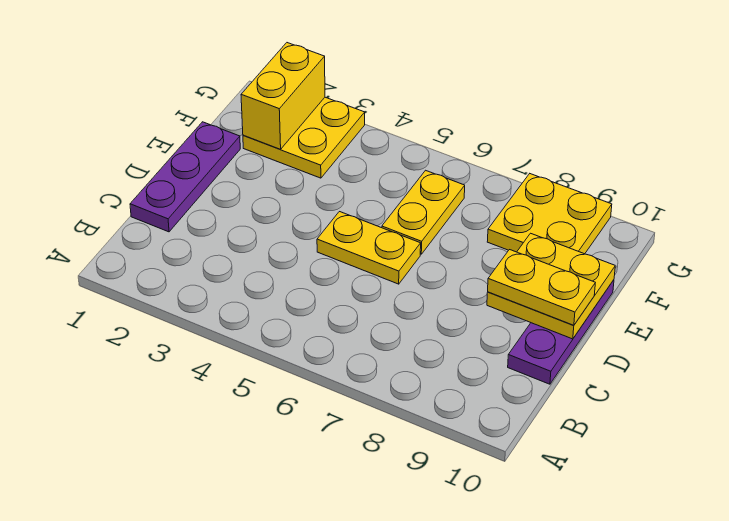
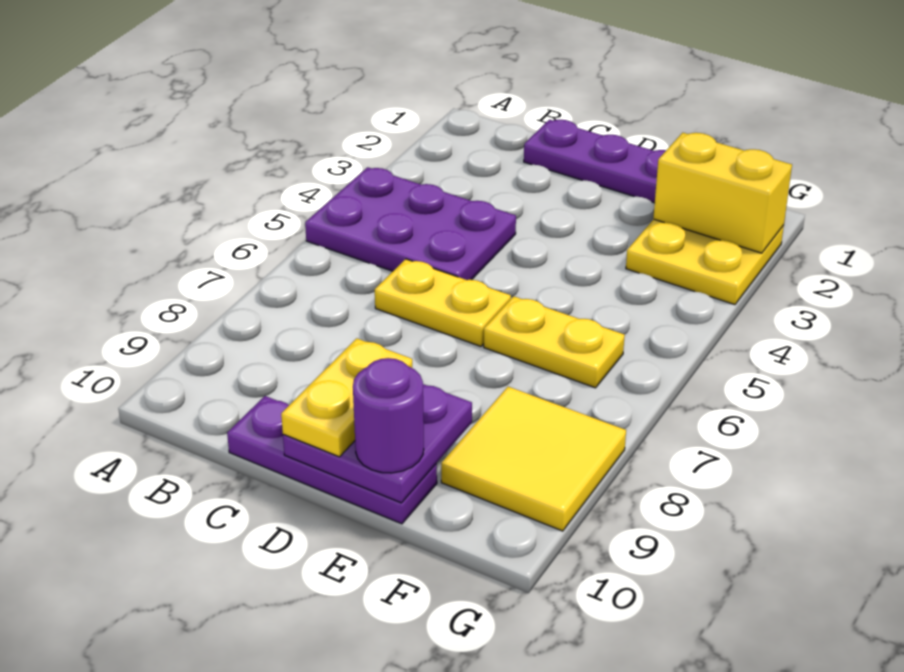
none -> purple 2x3 plate [305,167,516,280]
yellow 1x2 plate [317,212,421,284] -> yellow 1x2 plate turned to [375,259,511,346]
yellow 2x2 plate [487,233,615,339] -> purple 2x2 plate [283,384,472,503]
none -> purple 1x1 round brick [353,358,424,473]
yellow 2x2 plate [487,174,612,254] -> yellow 2x2 tile [441,387,626,531]

